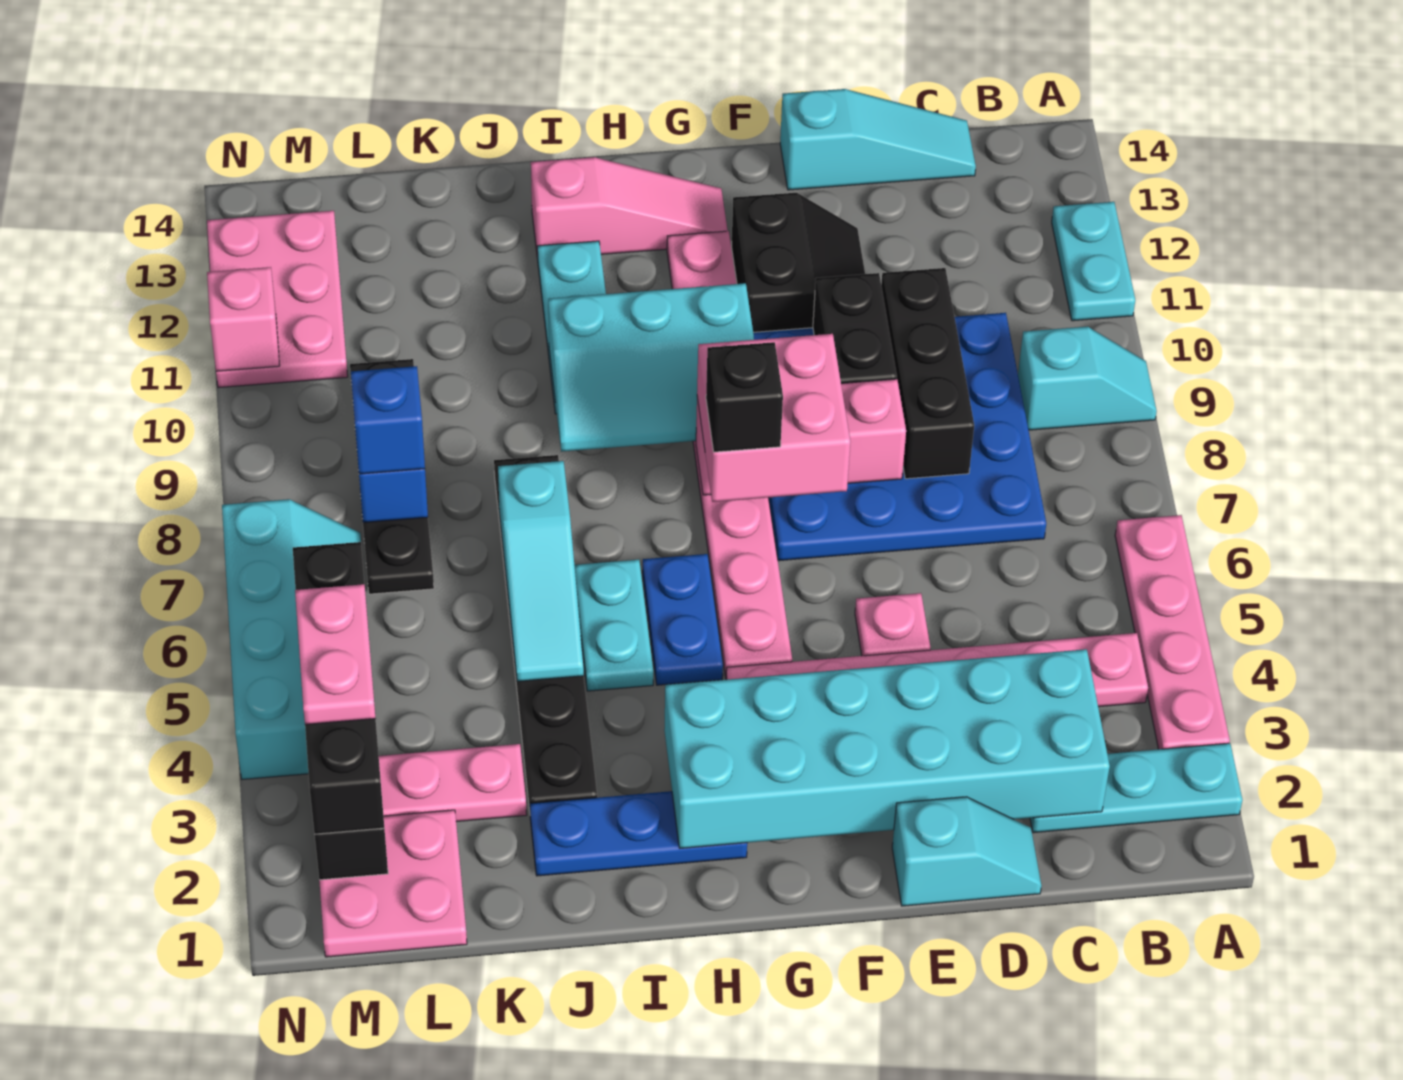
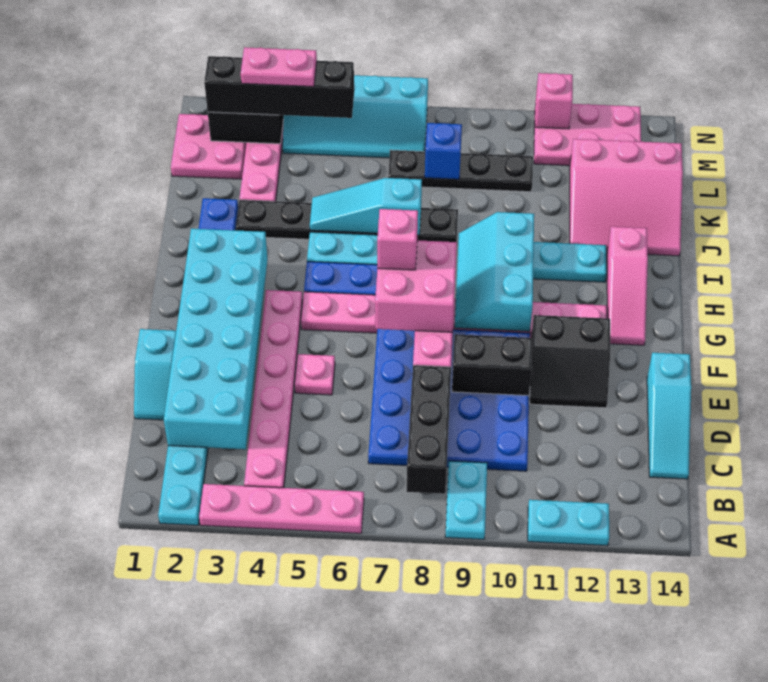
cyan 1x2 slope [1018,326,1157,430] -> cyan 1x2 plate [445,461,487,539]
black 1x3 brick [881,268,974,479] -> black 1x3 brick turned to [407,365,451,494]
black 1x1 brick [706,342,783,452] -> pink 1x1 brick [377,209,418,270]
none -> pink 3x3 slope [570,139,683,256]
blue 1x1 brick [351,366,425,474] -> none

